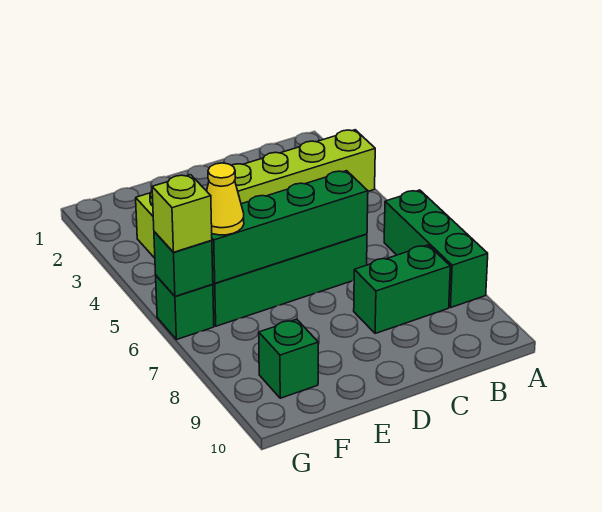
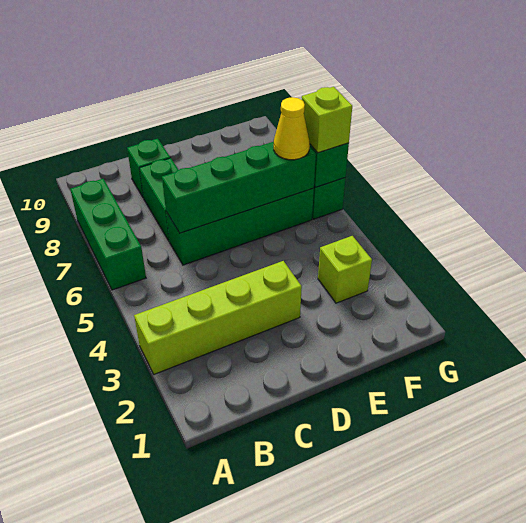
green 1x2 brick [354,245,450,334] -> green 1x2 brick turned to [139,158,178,241]
green 1x1 brick [259,319,318,398] -> green 1x1 brick moved to [127,139,170,198]

